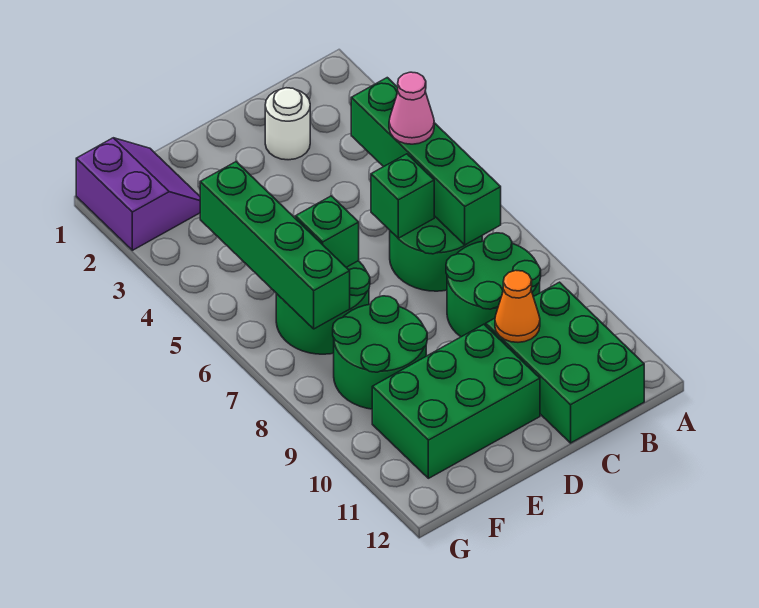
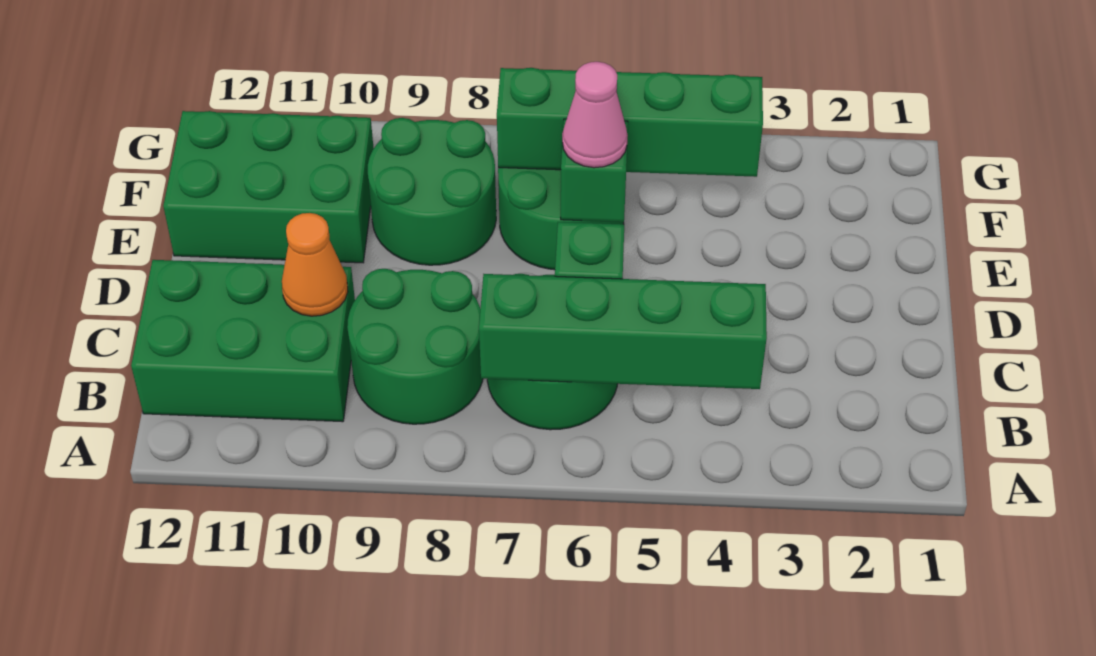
pink 1x1 cone [389,72,434,144] -> pink 1x1 cone moved to [562,62,628,168]
white 1x1 round brick [265,88,310,160] -> none
green 2x3 brick [372,324,540,478] -> green 2x3 brick turned to [163,111,374,263]
purple 2x2 slope [76,138,200,250] -> none

